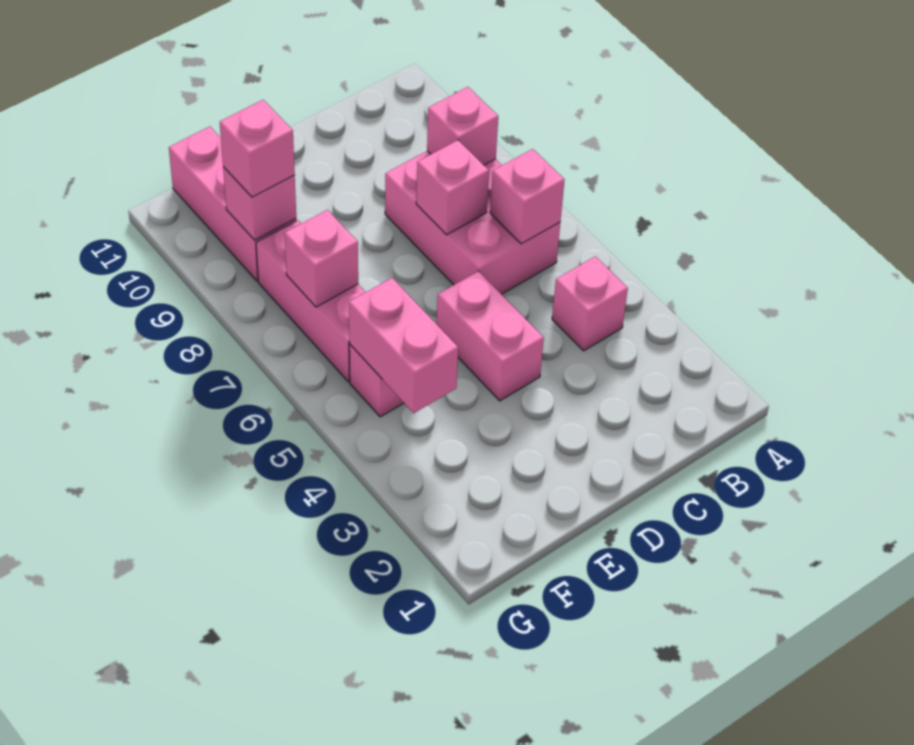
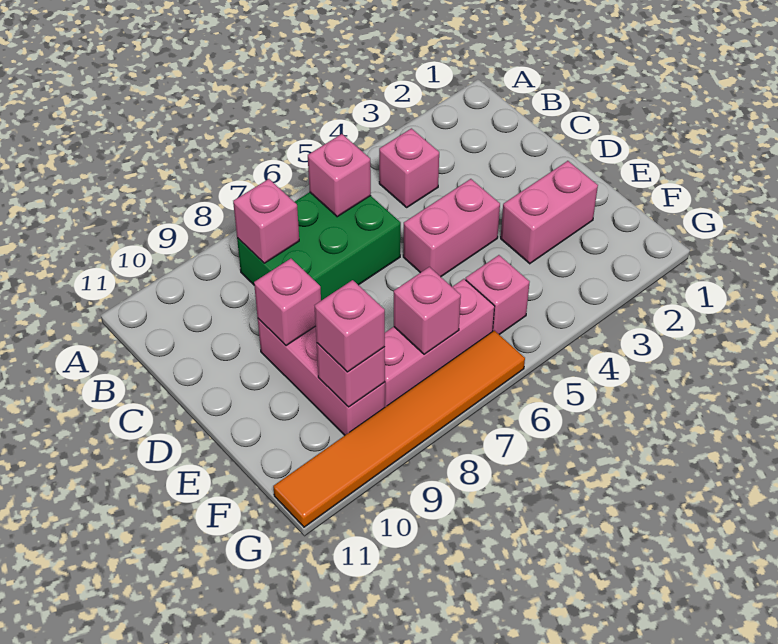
pink 2x3 brick [385,151,560,294] -> green 2x3 brick [237,192,401,301]
pink 1x1 brick [416,140,489,235] -> pink 1x1 brick moved to [254,259,321,346]
pink 1x2 brick [349,278,458,413] -> pink 1x2 brick moved to [501,161,598,264]
pink 1x3 brick [169,126,296,281] -> pink 1x3 brick turned to [258,319,385,435]
none -> orange 1x6 tile [273,330,525,527]

